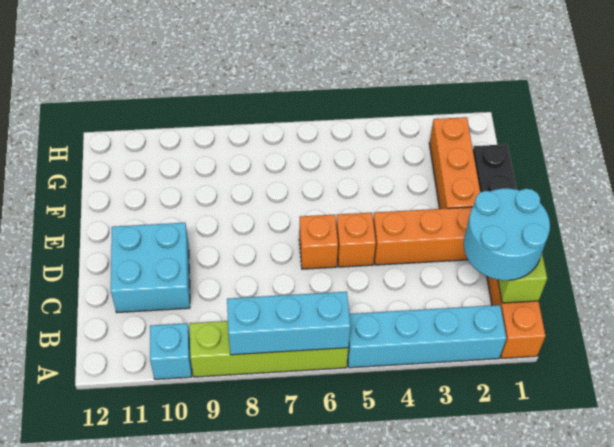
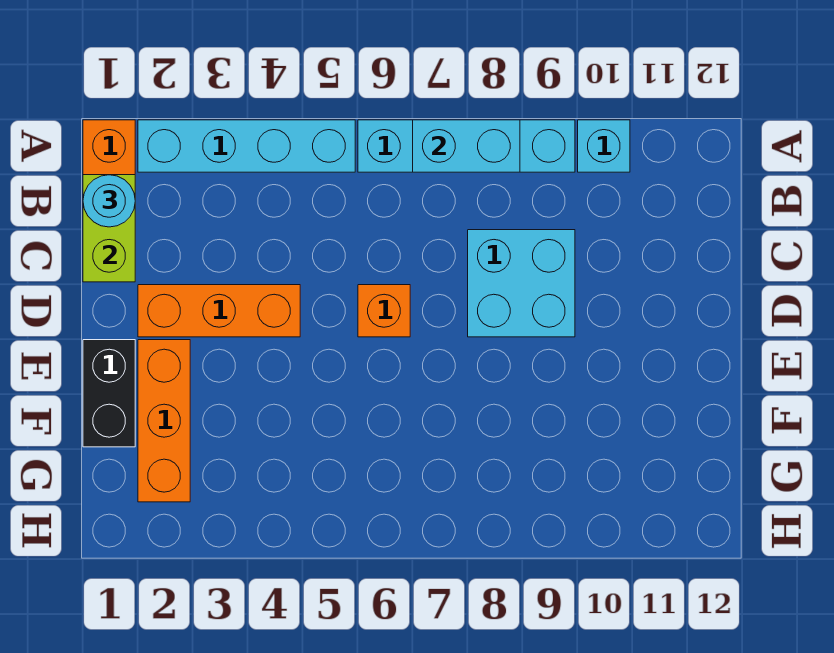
lime 1x4 brick [190,321,348,377] -> cyan 1x4 brick [358,120,575,172]
cyan 1x3 brick [227,292,351,355] -> cyan 1x2 brick [413,120,520,172]
cyan 2x2 round brick [464,188,550,281] -> cyan 1x1 round brick [83,175,135,227]
cyan 2x2 brick [111,223,190,313] -> cyan 2x2 brick moved to [468,230,575,337]
orange 1x1 brick [336,213,376,267] -> none

